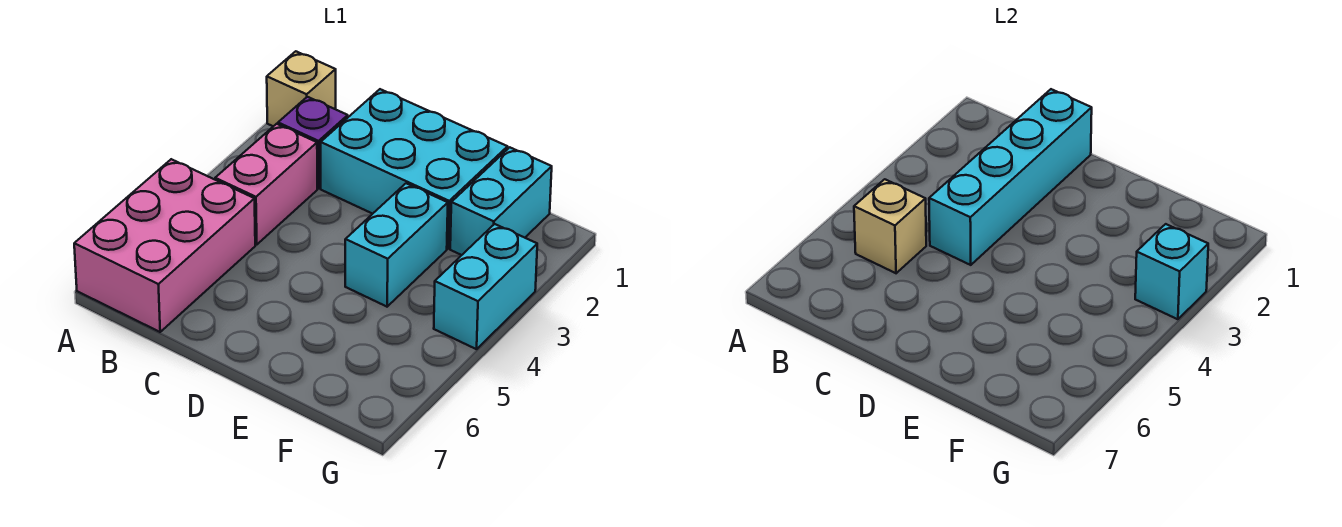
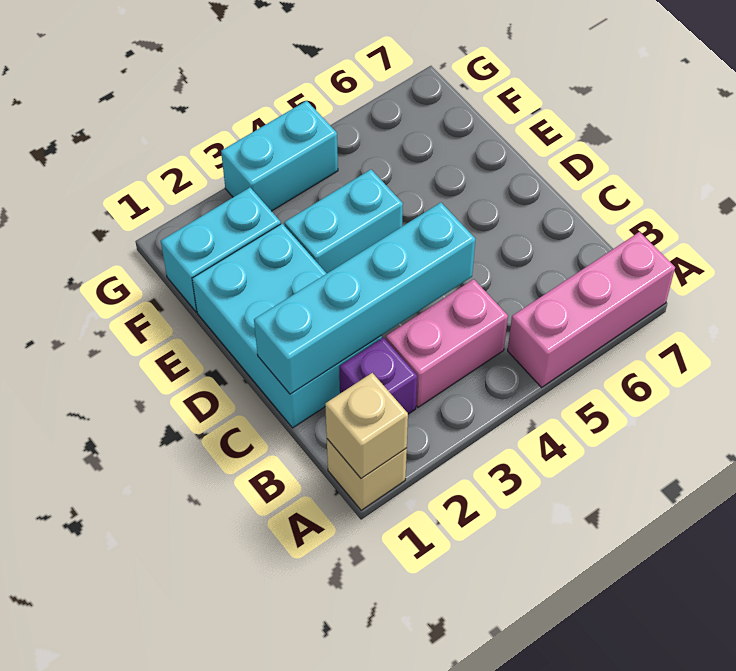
pink 2x3 brick [74,159,255,332] -> pink 1x3 brick [508,232,675,387]
tan 1x1 brick [854,179,926,273] -> tan 1x1 brick moved to [325,373,408,479]
cyan 1x1 brick [1135,224,1208,319] -> none

